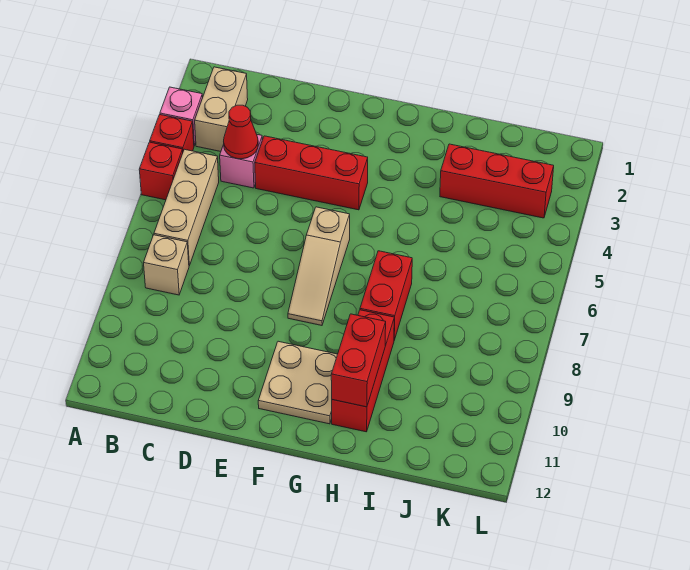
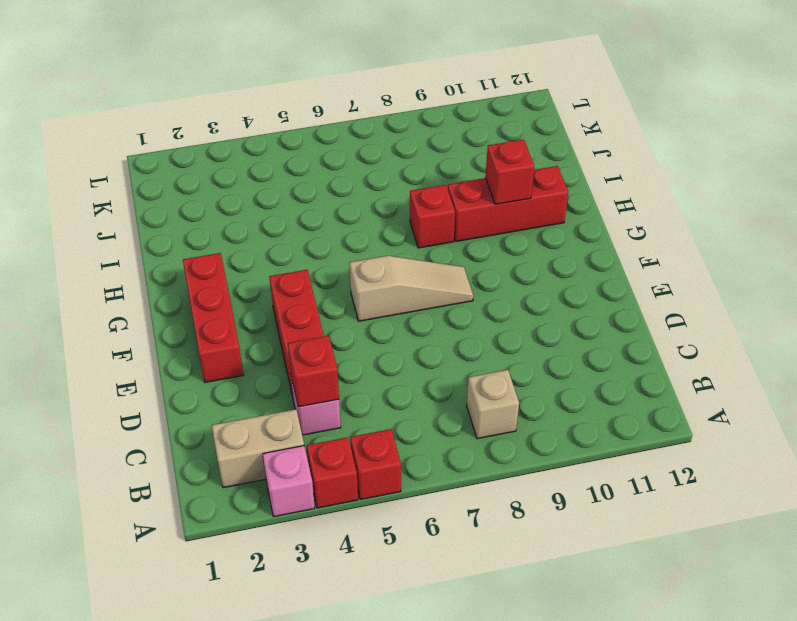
tan 1x3 brick [154,149,219,266] -> none
red 1x1 cone [224,105,258,159] -> red 1x1 brick [288,336,339,407]
tan 2x2 plate [258,341,338,424] -> none
red 1x2 brick [360,251,412,340] -> red 1x1 brick [410,185,455,248]
red 1x2 brick [331,314,386,407] -> red 1x1 brick [485,139,534,204]
red 1x3 brick [440,144,554,218] -> red 1x3 brick moved to [183,253,243,382]

